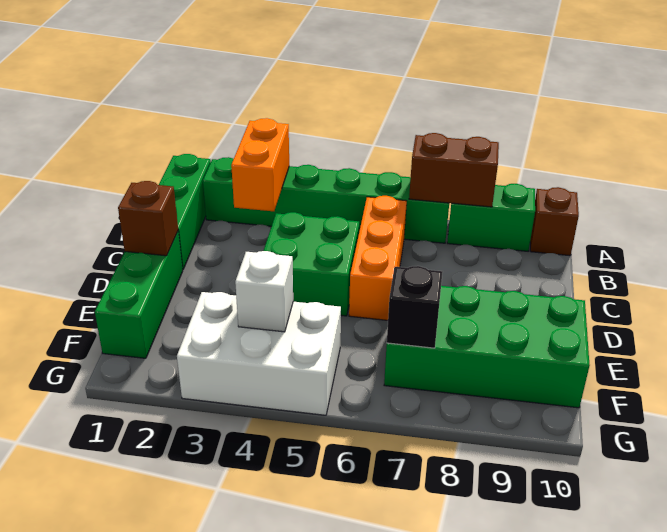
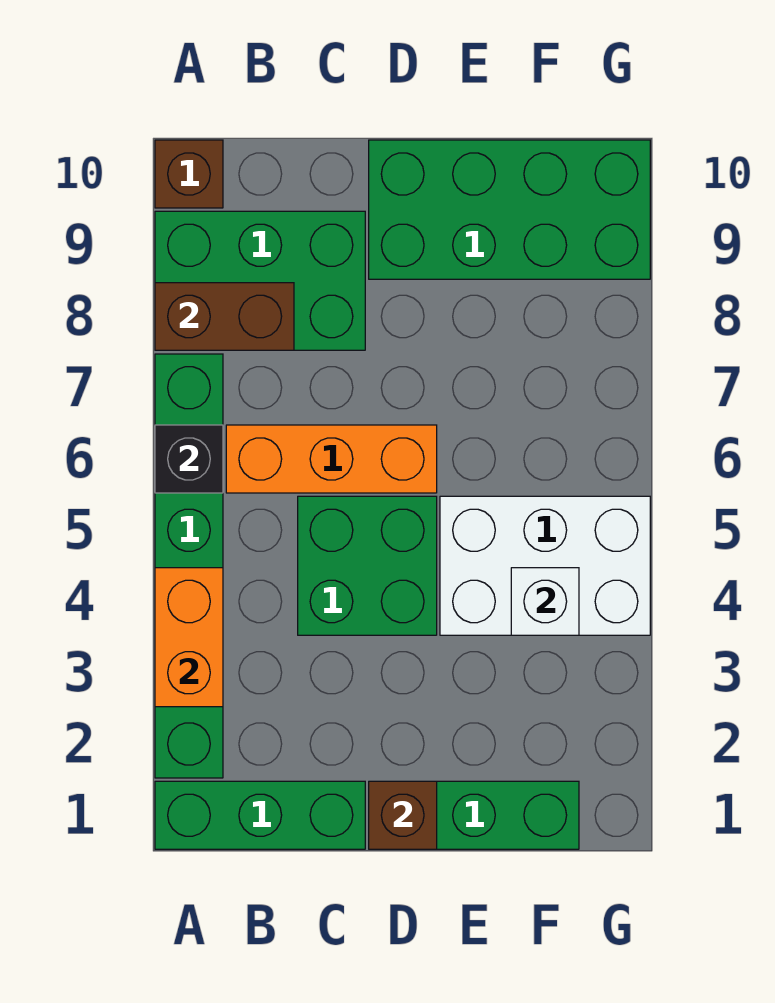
orange 1x2 brick [231,118,289,211] -> orange 1x2 brick turned to [155,568,223,707]
brown 1x2 brick [409,133,499,207] -> brown 1x2 brick turned to [155,283,294,350]
green 1x2 brick [447,184,535,251] -> green 2x3 brick [155,211,365,350]
green 2x4 brick [384,286,590,408] -> green 2x4 brick turned to [369,140,650,279]
white 2x3 brick [177,292,341,415] -> white 2x3 brick turned to [440,496,650,635]
black 1x1 brick [387,266,442,348] -> black 1x1 brick moved to [155,425,223,493]

